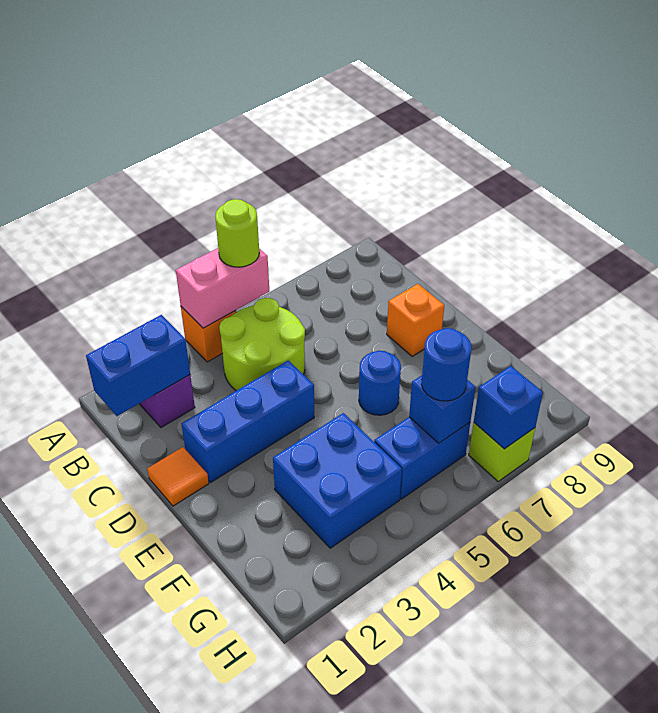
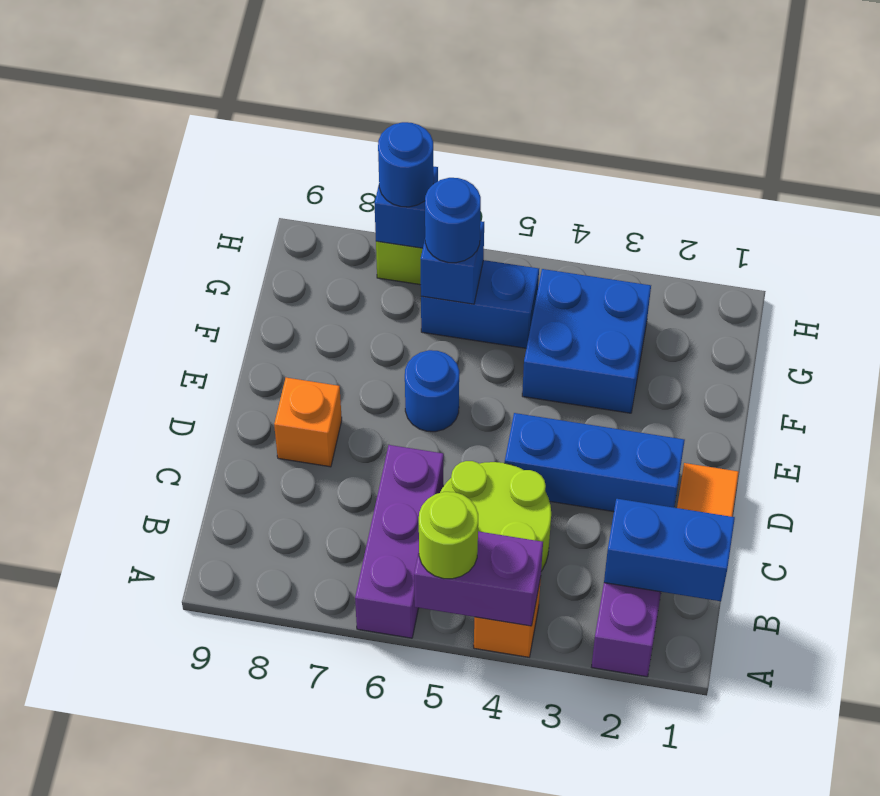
pink 1x2 brick [176,248,269,328] -> purple 1x2 brick [414,531,543,626]
none -> purple 1x3 brick [355,445,444,638]
none -> blue 1x1 round brick [378,122,433,207]

